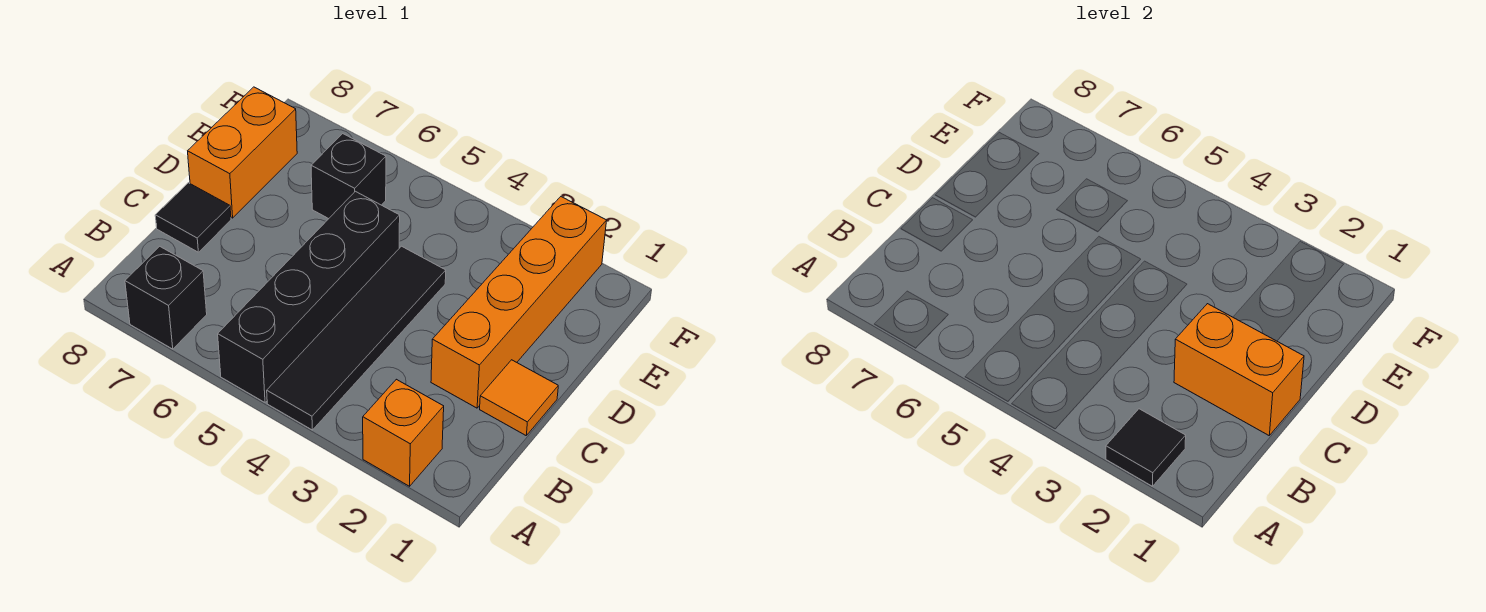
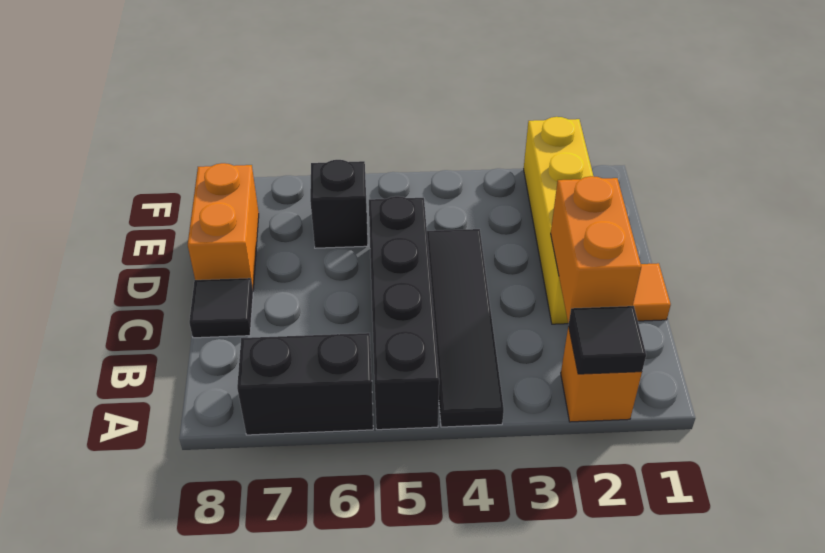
black 1x1 brick [125,246,207,349] -> black 1x2 brick [237,333,373,435]
orange 1x2 brick [1174,304,1304,435] -> orange 1x2 brick turned to [551,176,641,323]
orange 1x4 brick [431,197,607,408] -> yellow 1x4 brick [524,117,593,324]

